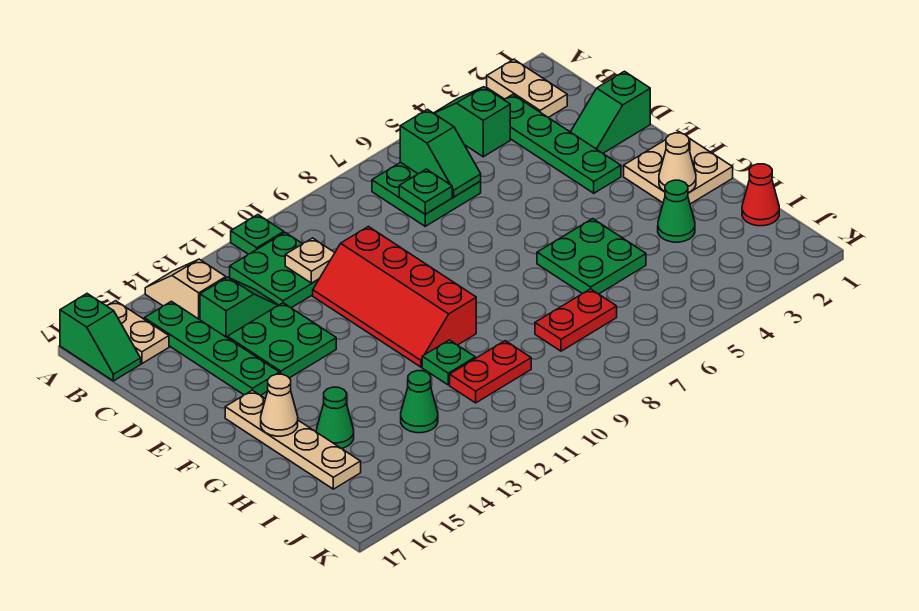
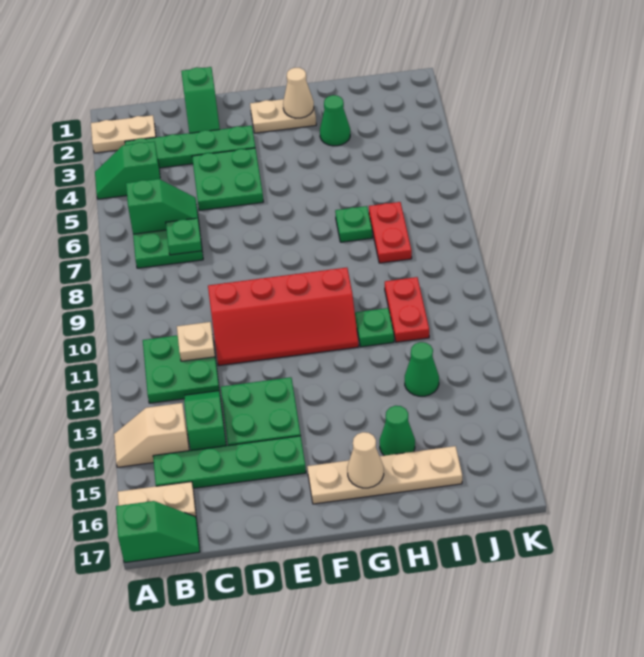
green 1x1 plate [231,215,284,254] -> green 1x1 plate moved to [335,206,372,242]
tan 2x2 plate [624,132,733,204] -> tan 1x2 plate [250,99,316,133]
green 2x2 plate [537,219,646,294] -> green 2x2 plate moved to [192,148,263,211]
red 1x1 cone [742,164,779,226] -> none

